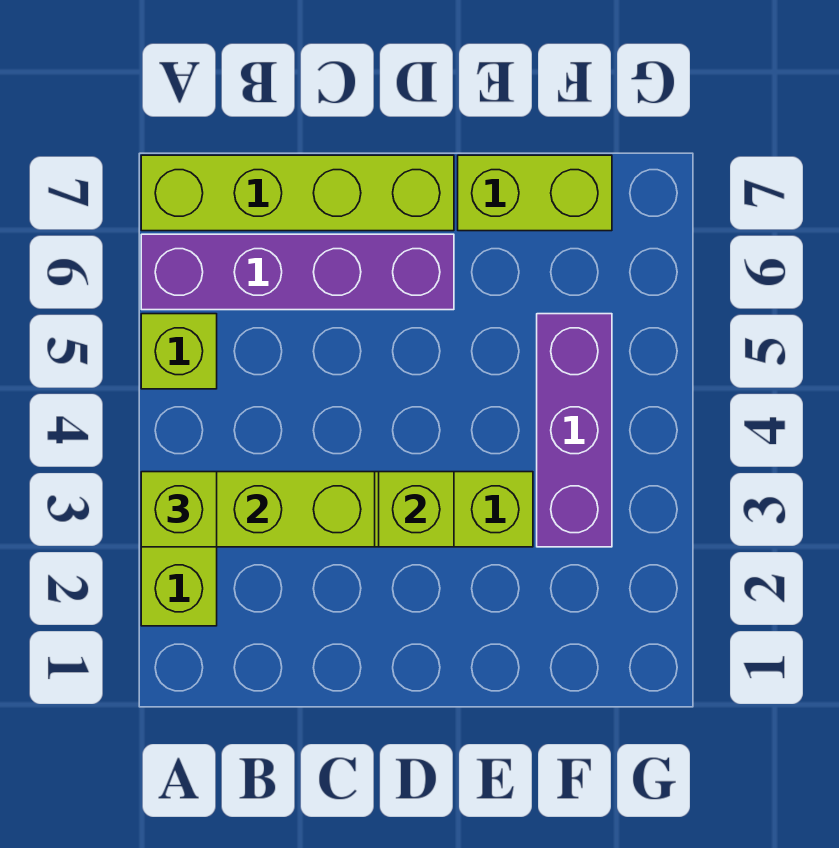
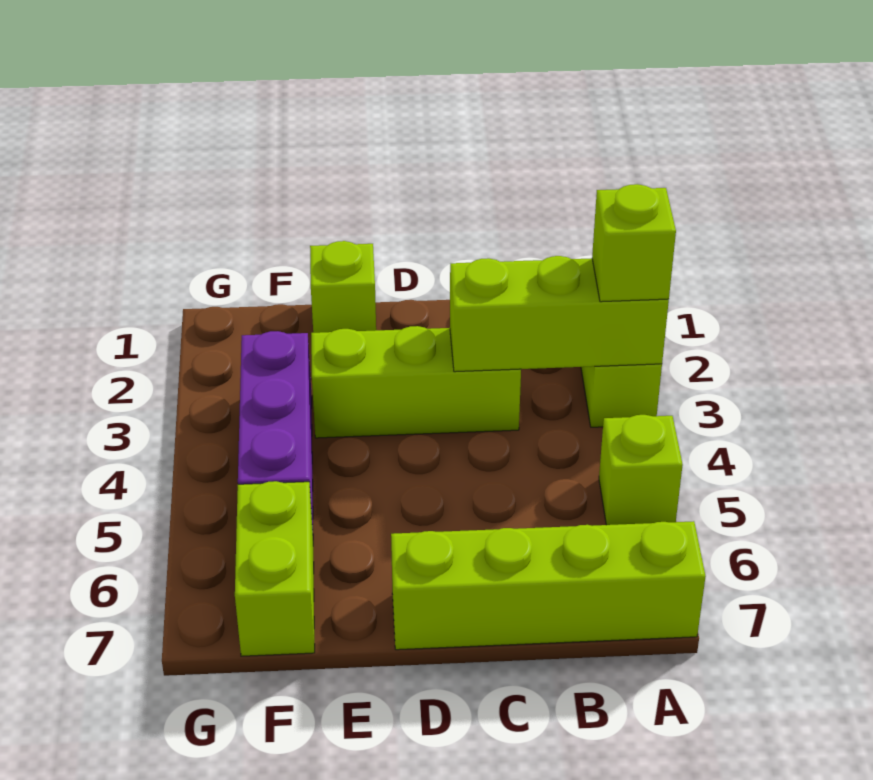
purple 1x4 brick [141,234,454,310] -> none
lime 1x1 brick [379,472,454,547] -> lime 1x1 brick moved to [310,241,376,333]
lime 1x2 brick [458,155,612,231] -> lime 1x2 brick turned to [235,481,315,656]

